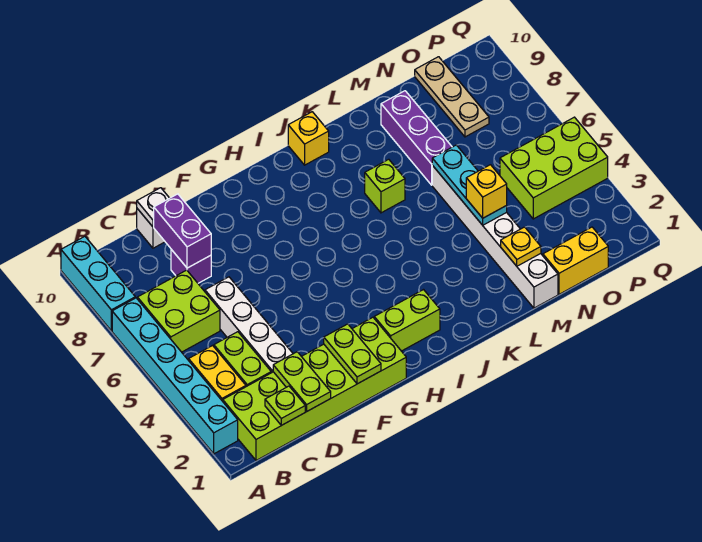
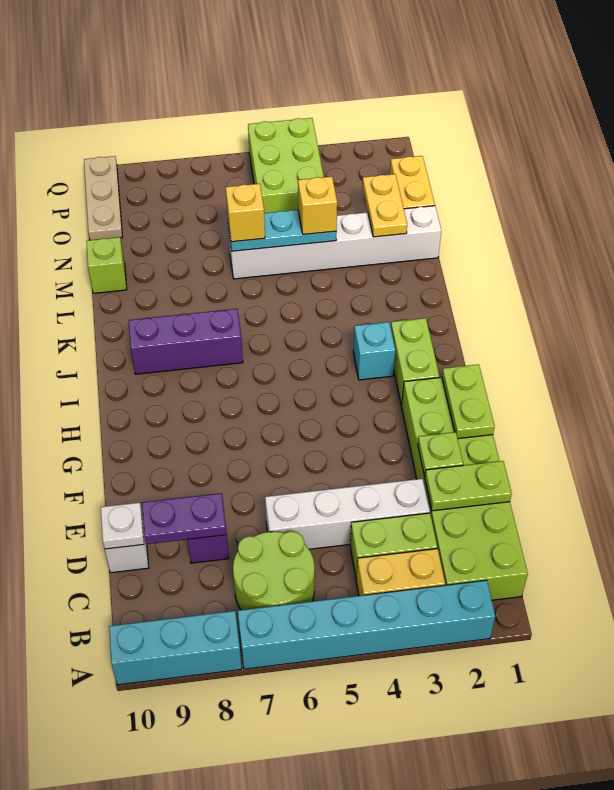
lime 2x2 brick [137,270,220,352] -> lime 2x2 round brick [233,531,315,610]
lime 1x1 plate [265,386,305,425] -> lime 1x1 plate moved to [418,432,463,476]
purple 1x2 brick [154,194,211,268] -> purple 1x2 plate [142,493,227,544]
lime 1x2 plate [324,324,381,384] -> lime 1x2 plate turned to [442,364,495,439]
none -> cyan 1x1 brick [353,322,395,380]
yellow 1x1 brick [288,112,329,165] -> yellow 1x1 brick moved to [226,184,265,242]
lime 1x1 brick [365,159,405,213] -> lime 1x1 brick moved to [86,237,127,293]
yellow 1x1 plate [501,227,541,266] -> yellow 1x2 plate [362,174,407,237]
purple 1x3 brick [381,91,452,185] -> purple 1x3 brick moved to [129,309,243,374]
tan 1x3 plate [415,57,489,137] -> tan 1x3 plate turned to [84,156,122,240]

